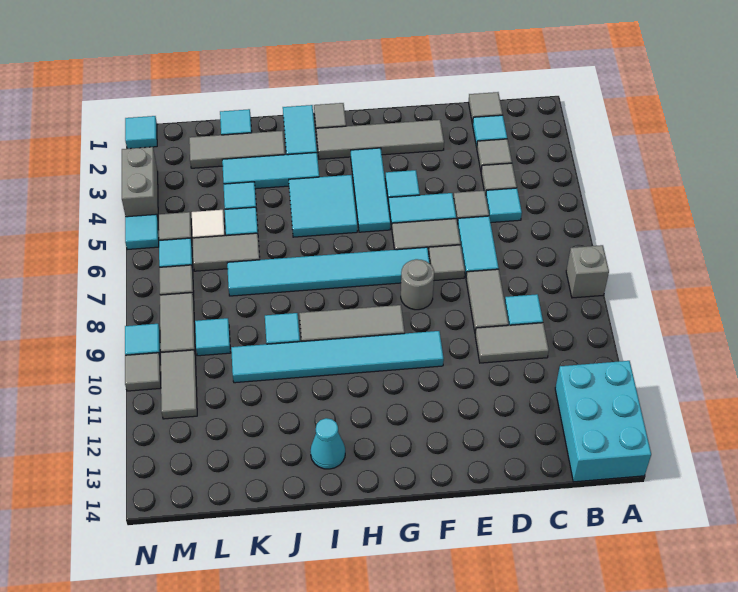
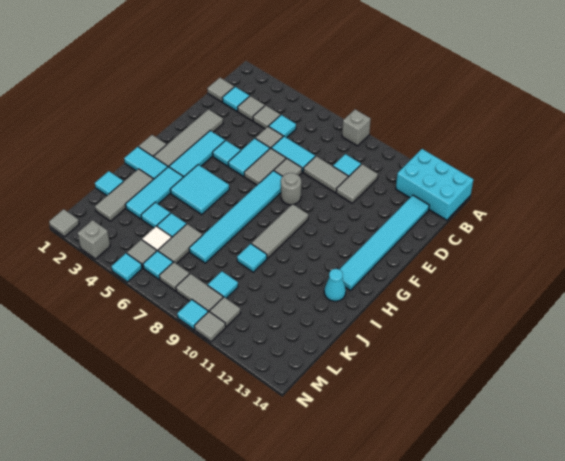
cyan 1x6 tile [231,331,444,383] -> cyan 1x6 tile moved to [339,195,429,290]
cyan 1x3 tile [351,148,390,232] -> cyan 1x3 tile turned to [169,131,225,177]
grey 1x2 tile [161,350,197,419] -> grey 1x1 tile [210,297,240,327]
cyan 1x1 tile [125,116,157,149] -> grey 1x1 tile [49,209,79,237]
grey 1x2 brick [122,147,158,217] -> grey 1x1 brick [78,220,110,259]

